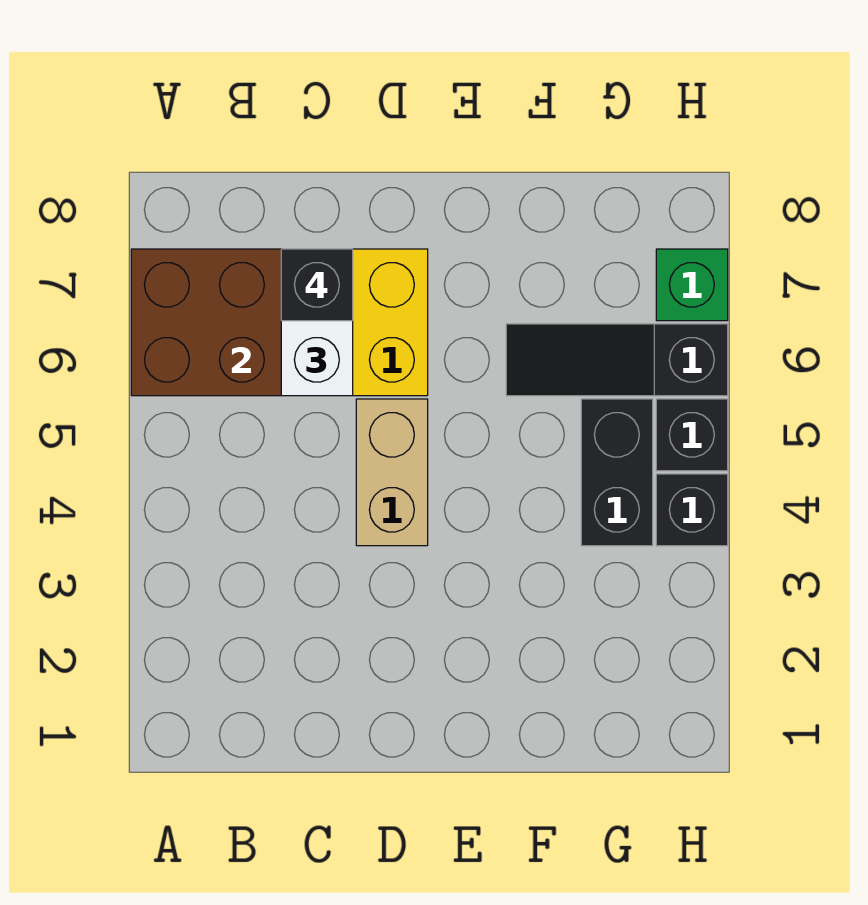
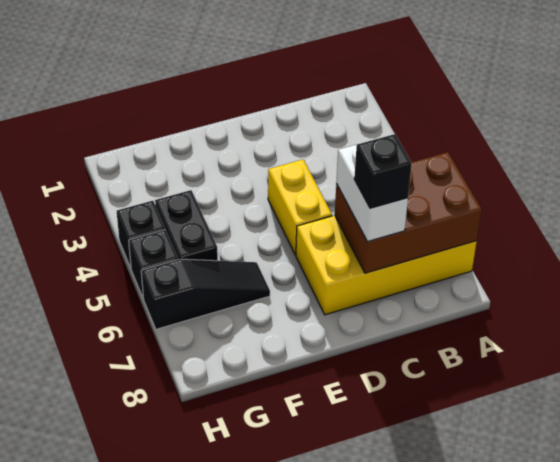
tan 1x2 brick [356,399,428,546] -> yellow 1x2 brick [268,160,332,255]
green 1x1 brick [656,249,728,321] -> none

